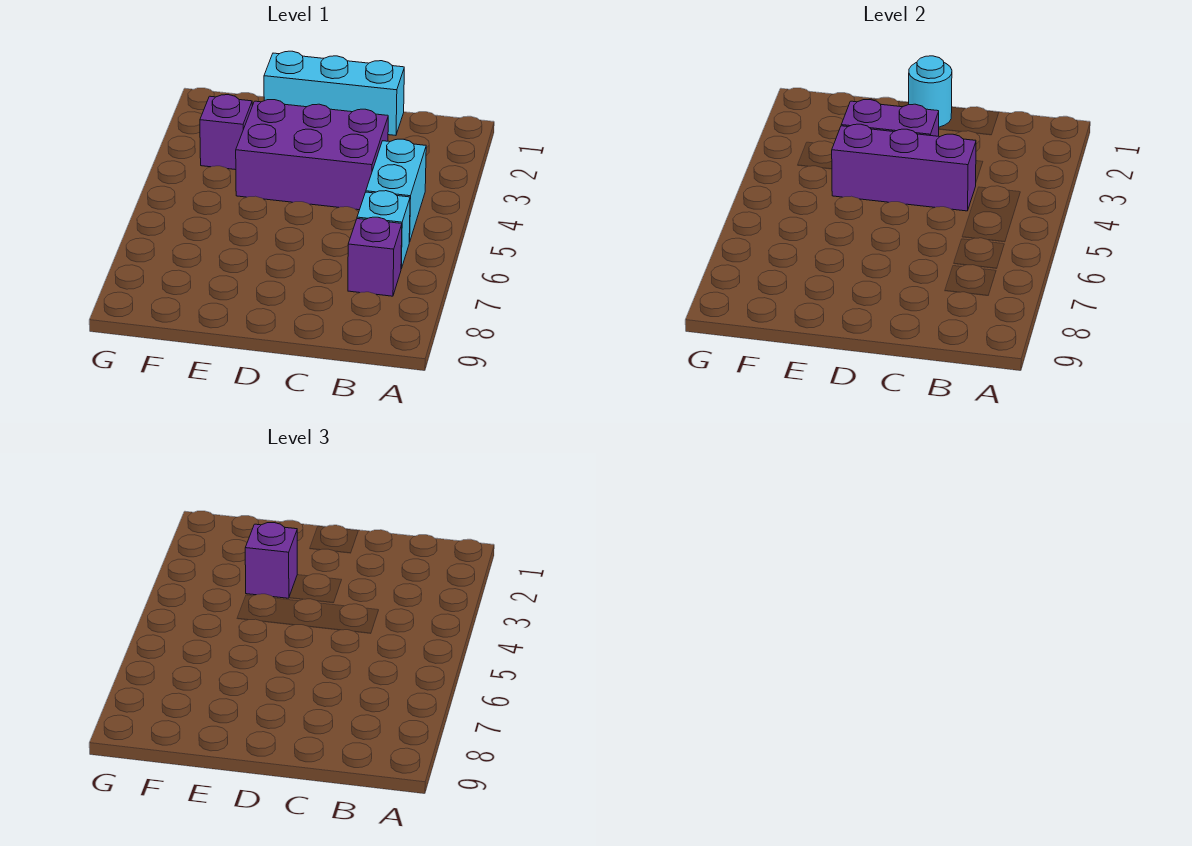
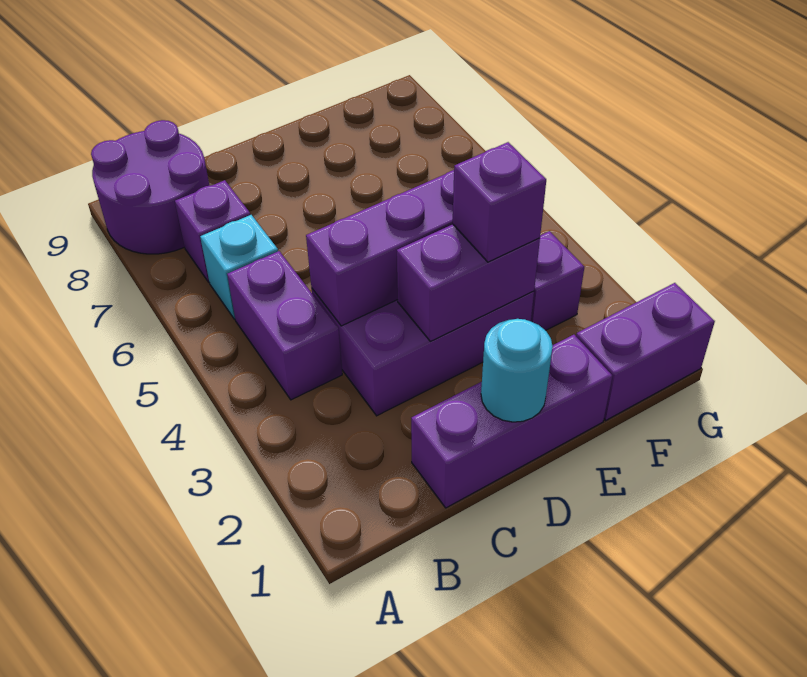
none -> purple 2x2 round brick [91,120,209,254]
cyan 1x2 brick [366,139,426,242] -> purple 1x2 brick [227,251,342,400]
cyan 1x3 brick [264,51,404,135] -> purple 1x3 brick [411,335,612,508]
none -> purple 1x2 brick [576,283,715,420]

